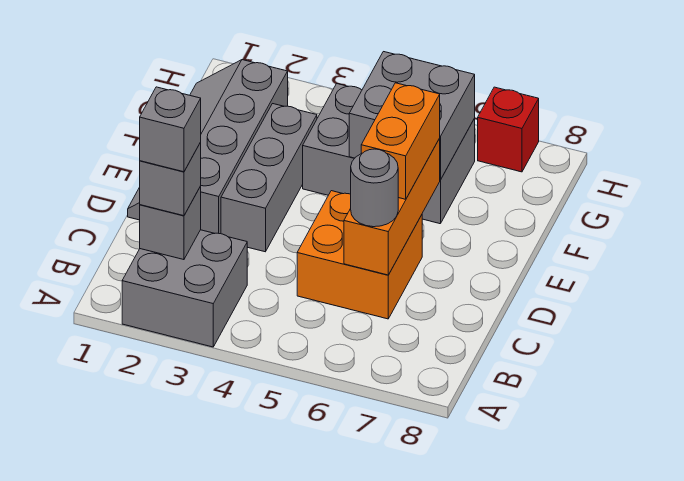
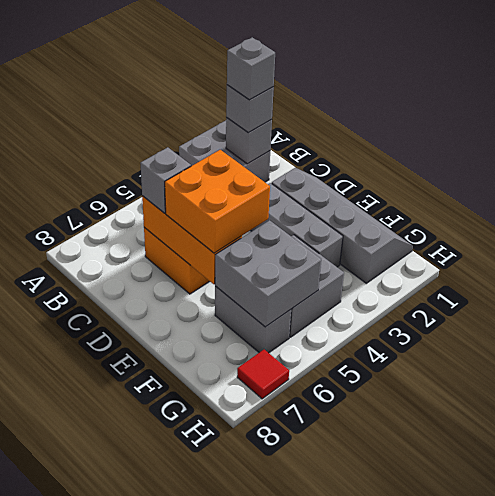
grey 1x1 round brick [351,149,398,227] -> grey 1x1 brick [140,147,191,213]
orange 1x2 brick [361,83,440,199] -> orange 2x2 brick [165,150,270,253]
red 1x1 brick [478,87,539,172] -> red 1x1 tile [237,350,289,399]

